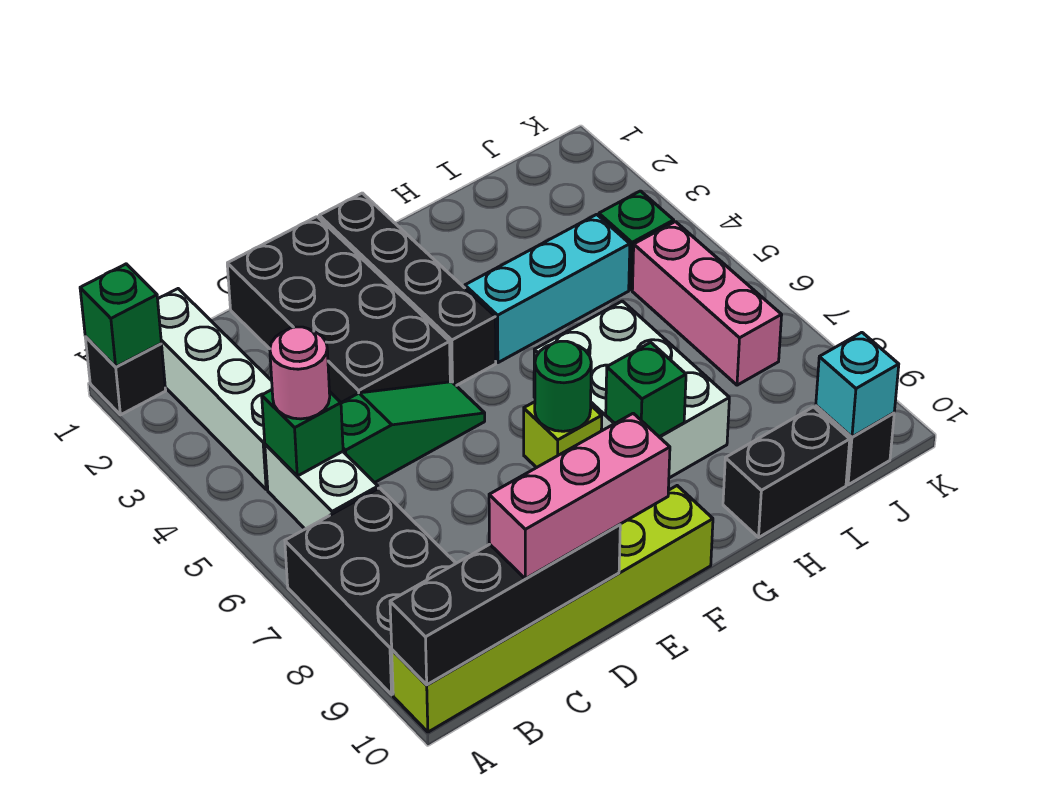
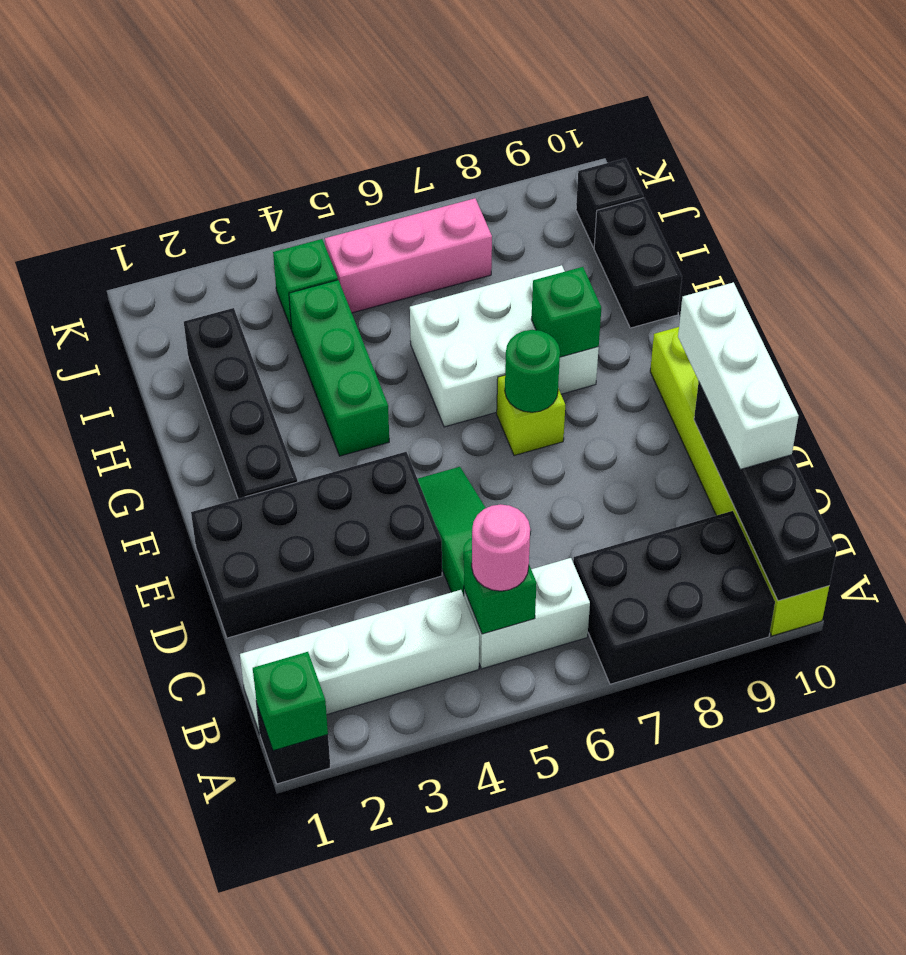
pink 1x3 brick [489,413,670,579] -> white 1x3 brick [678,282,798,469]
black 1x4 brick [319,193,496,386] -> black 1x4 brick turned to [184,308,298,499]
cyan 1x3 brick [465,214,630,363] -> green 1x3 brick [289,280,389,456]
cyan 1x1 brick [816,332,899,437] -> none

